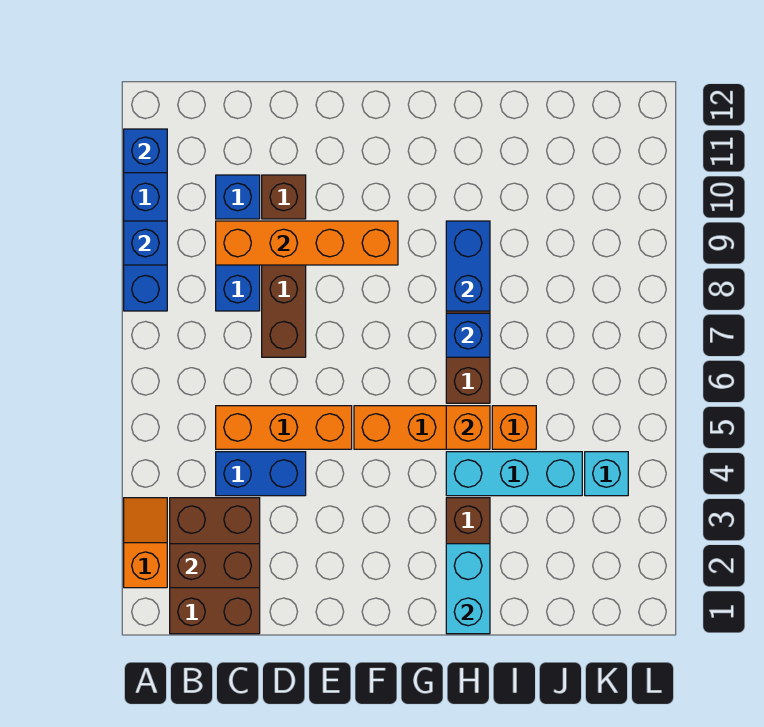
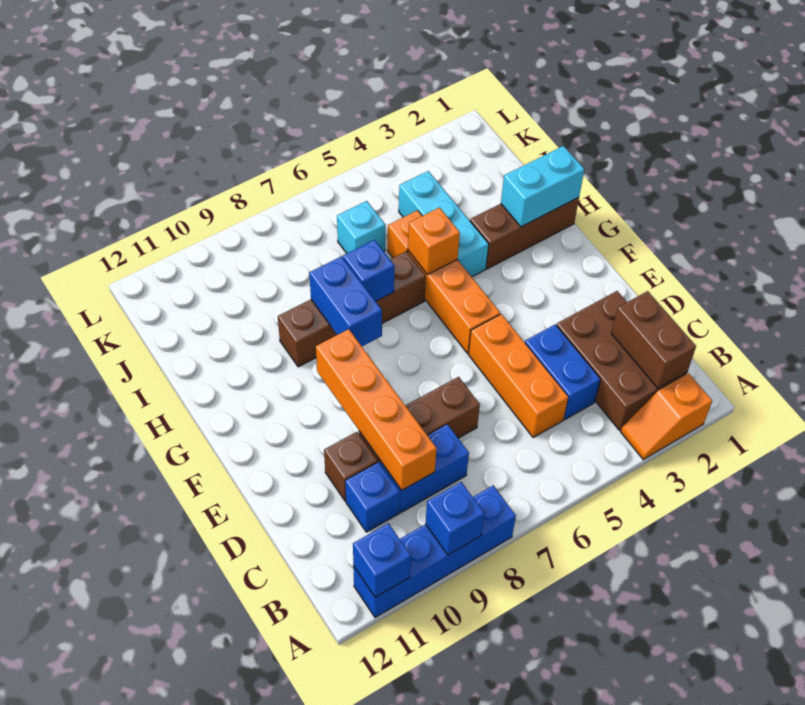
brown 2x3 brick [170,498,260,634] -> brown 2x3 brick turned to [556,291,687,430]
blue 1x2 brick [446,221,490,311] -> blue 1x2 brick turned to [309,256,382,346]
cyan 1x1 brick [585,452,628,496] -> cyan 1x1 brick moved to [337,201,385,253]

